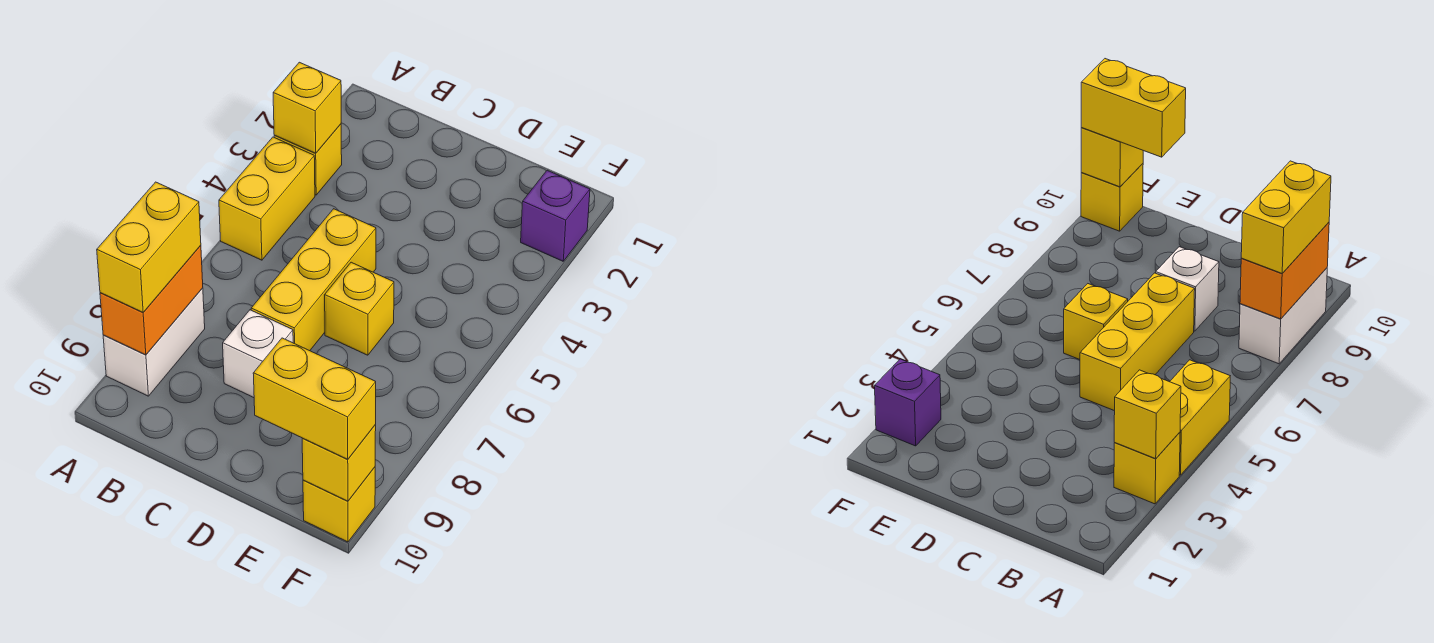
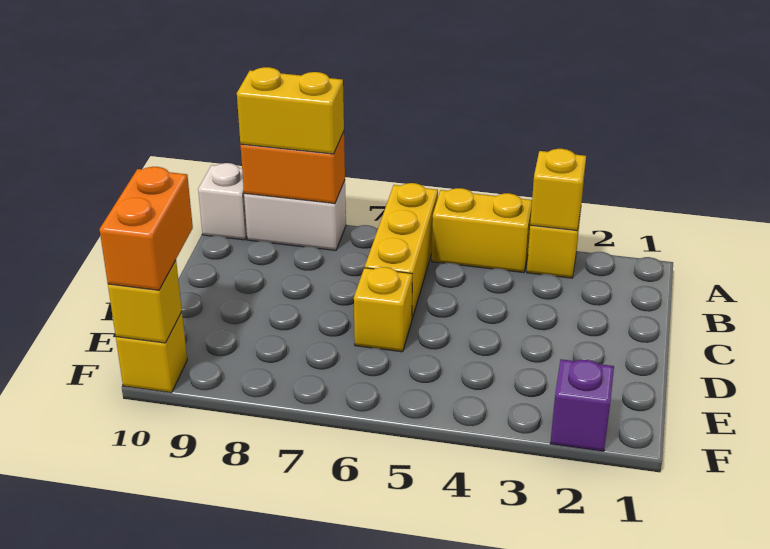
yellow 1x3 brick [251,209,376,351] -> yellow 1x3 brick turned to [365,183,438,319]
white 1x1 brick [223,310,293,398] -> white 1x1 brick moved to [198,163,247,240]
yellow 1x2 brick [253,338,376,459] -> orange 1x2 brick [100,167,193,290]

